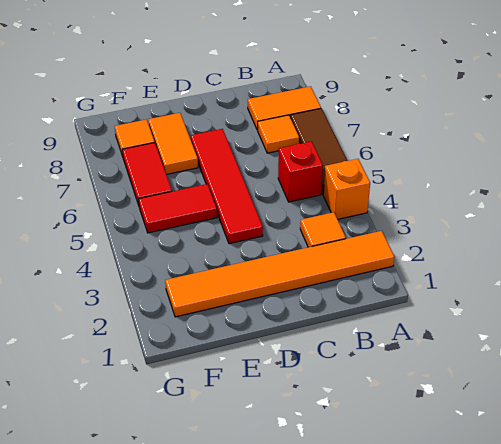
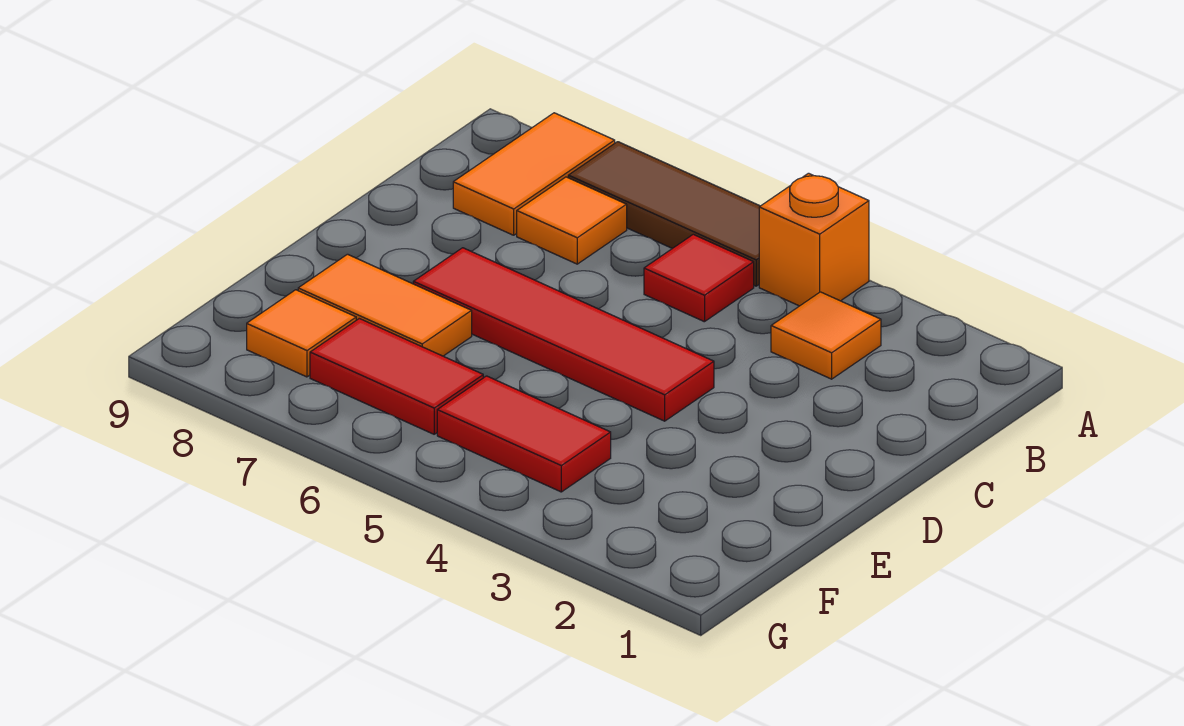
orange 1x6 tile [165,231,395,317] -> none
red 1x1 brick [278,141,323,202] -> red 1x1 tile [644,234,754,322]
red 1x2 tile [139,184,217,233] -> red 1x2 tile turned to [437,376,611,492]

